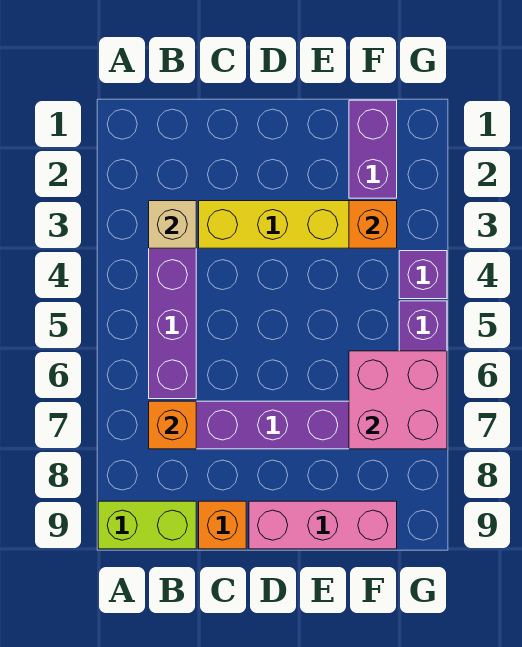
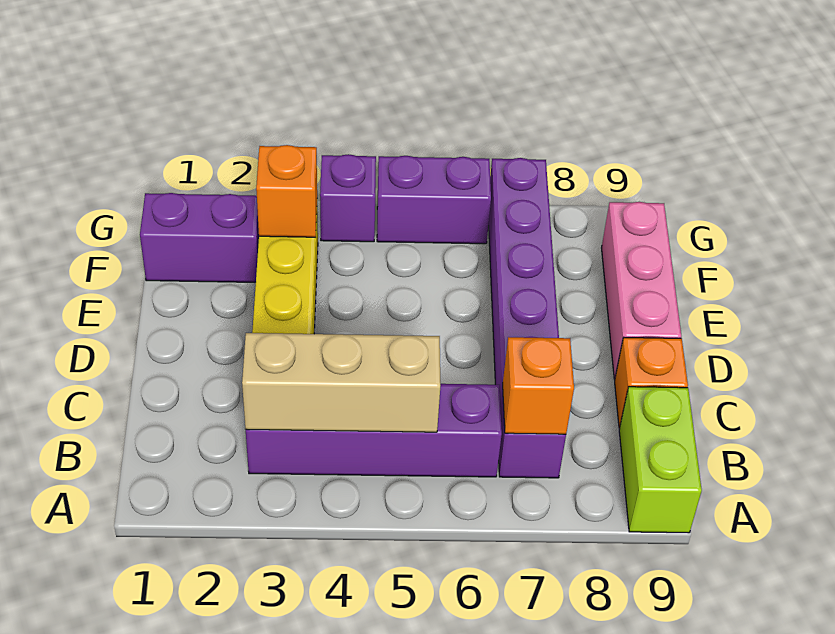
tan 1x1 brick [149,201,196,248] -> tan 1x3 brick [242,333,440,432]
pink 2x2 brick [349,351,447,449] -> none

